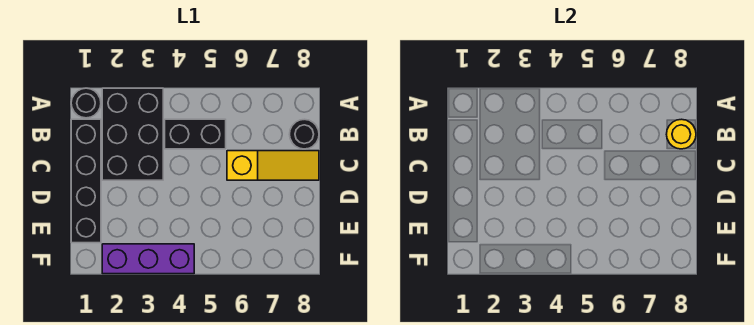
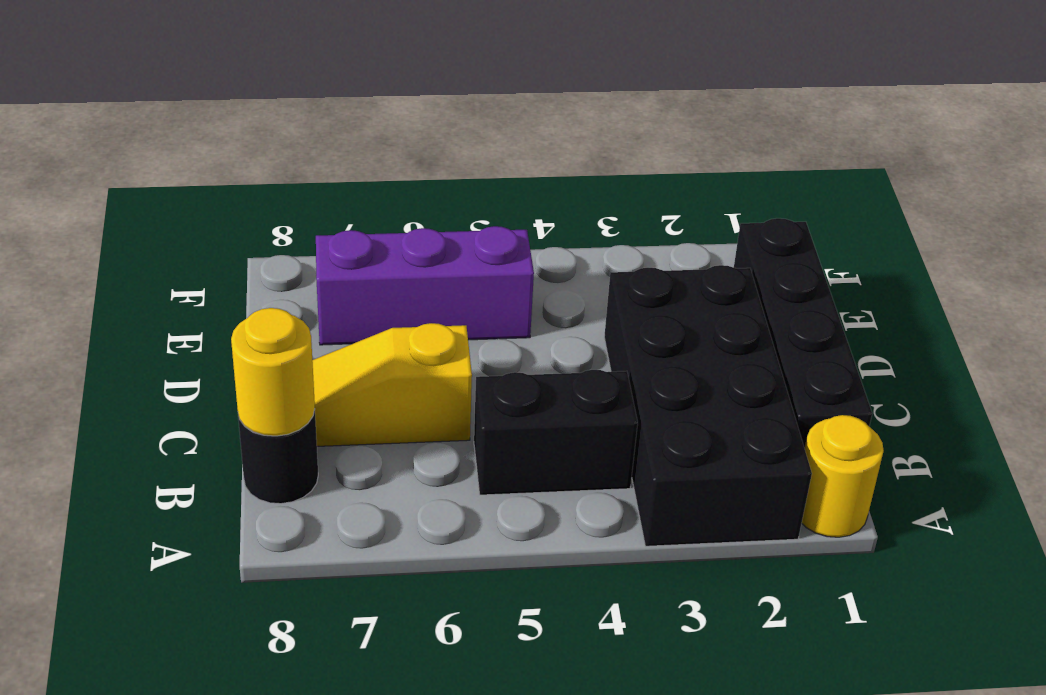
black 1x1 round brick [71,88,101,118] -> yellow 1x1 round brick [802,415,884,537]
black 2x3 brick [102,88,163,180] -> black 2x4 brick [604,265,812,546]
purple 1x3 brick [102,244,194,274] -> purple 1x3 brick moved to [316,226,534,345]

